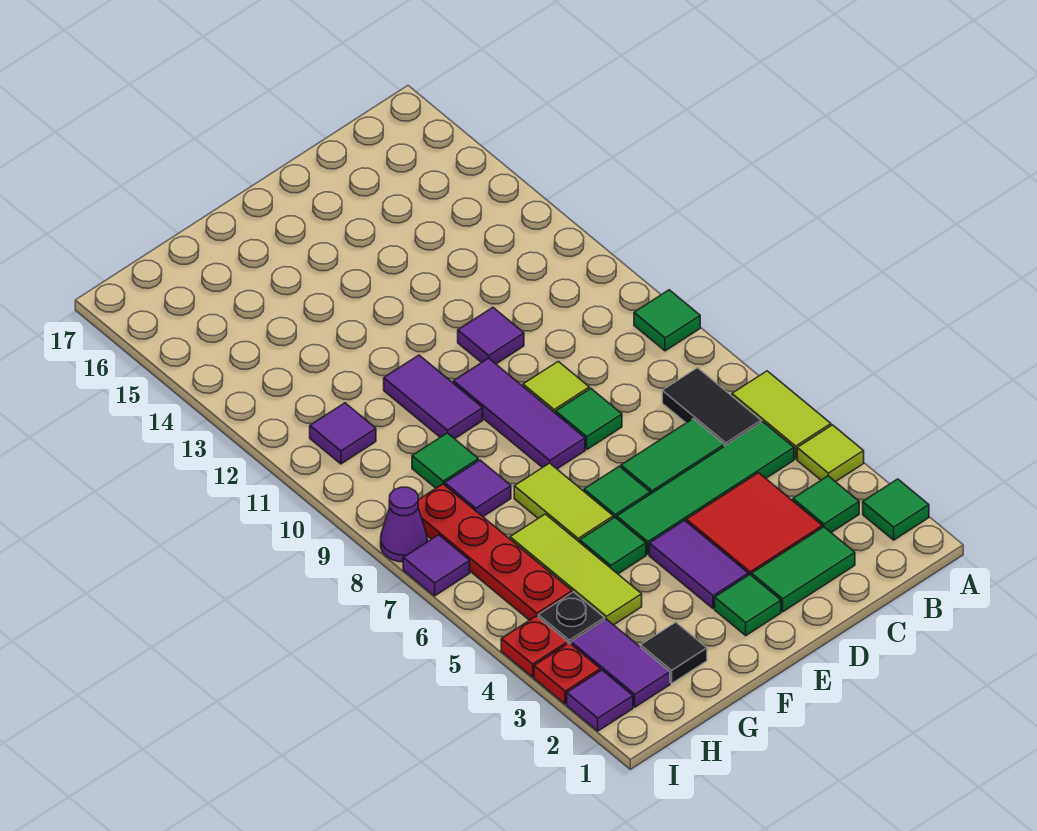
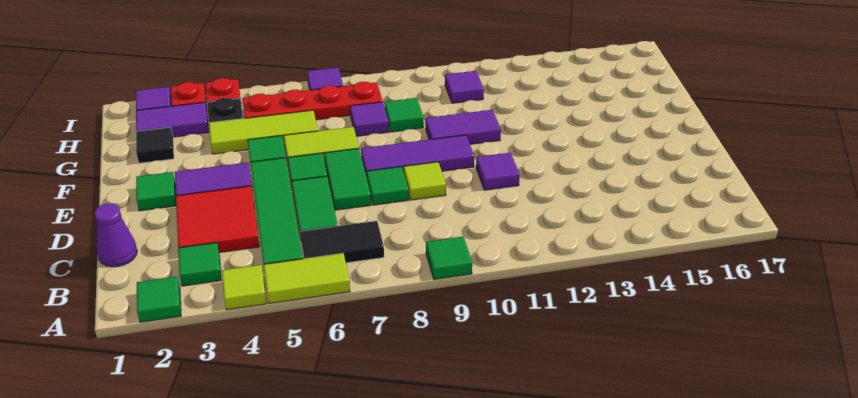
green 1x2 tile [752,527,855,612] -> green 1x2 tile moved to [324,149,371,210]
purple 1x1 cone [381,487,427,562] -> purple 1x1 cone moved to [94,203,137,267]

